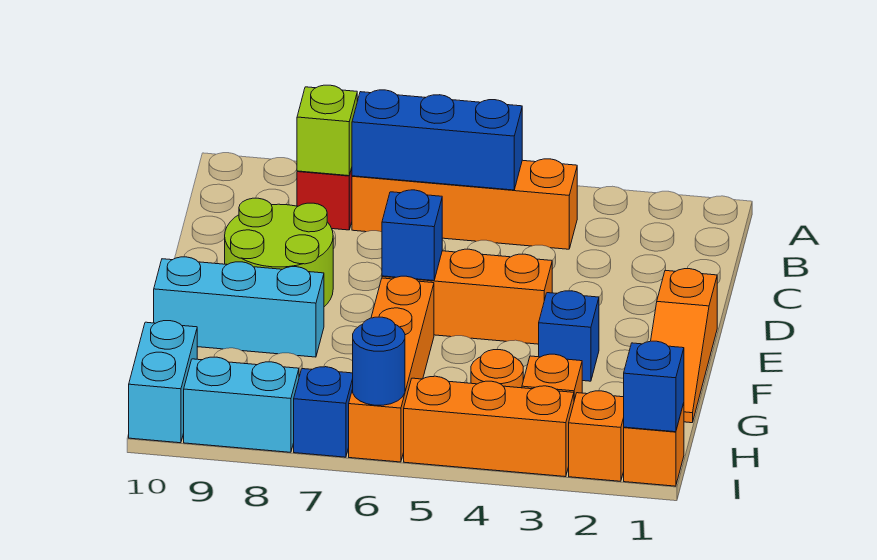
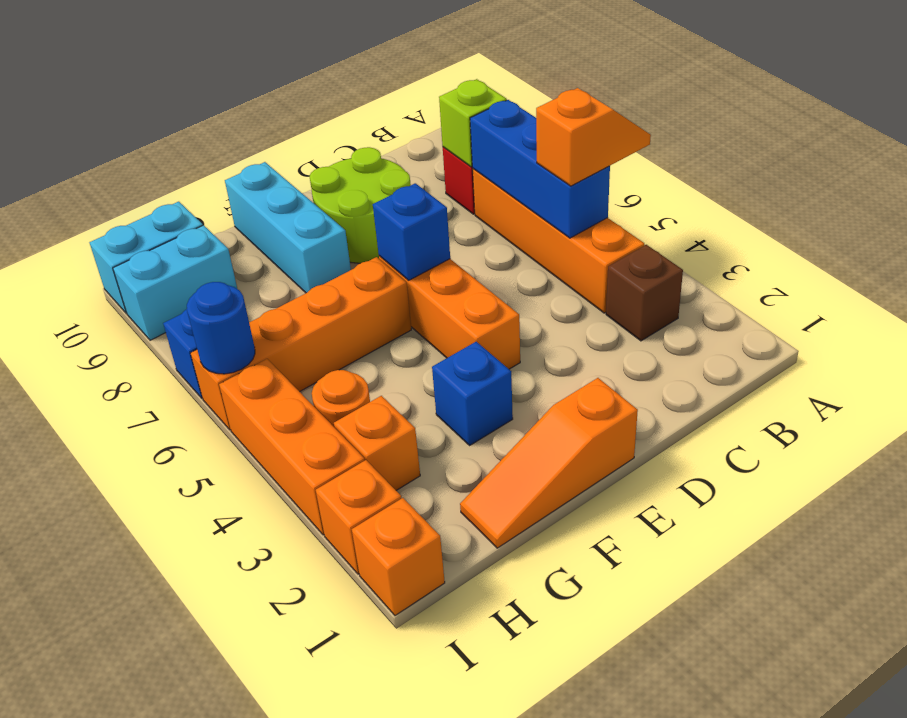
none -> orange 1x2 slope [536,88,651,186]
none -> brown 1x1 brick [606,245,683,341]
blue 1x1 brick [624,341,684,432] -> none
cyan 1x2 brick [184,357,299,452] -> cyan 1x2 brick turned to [113,225,237,340]

